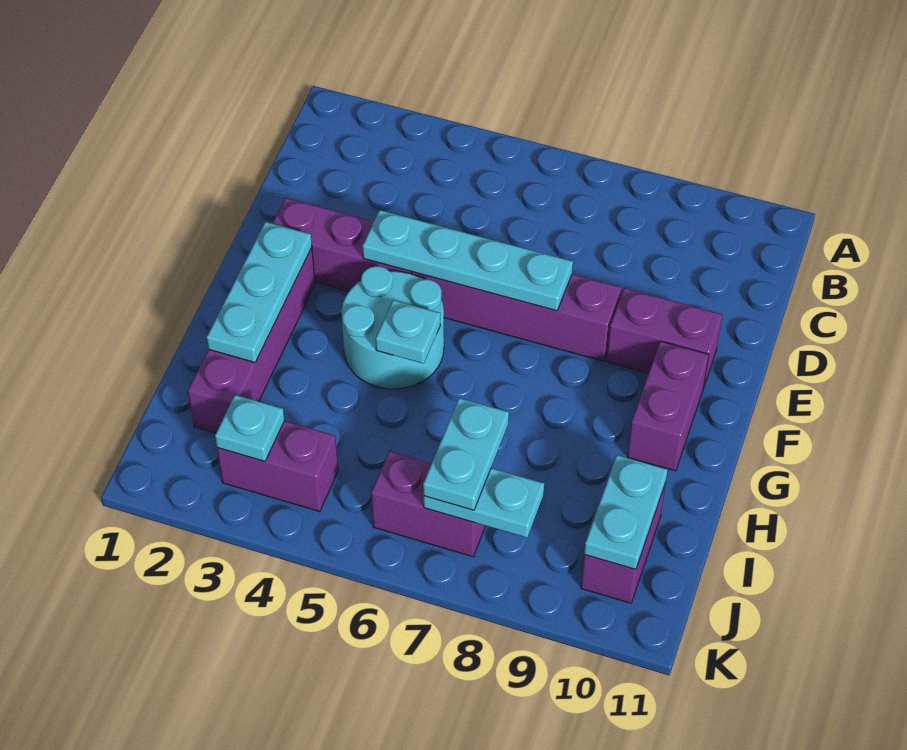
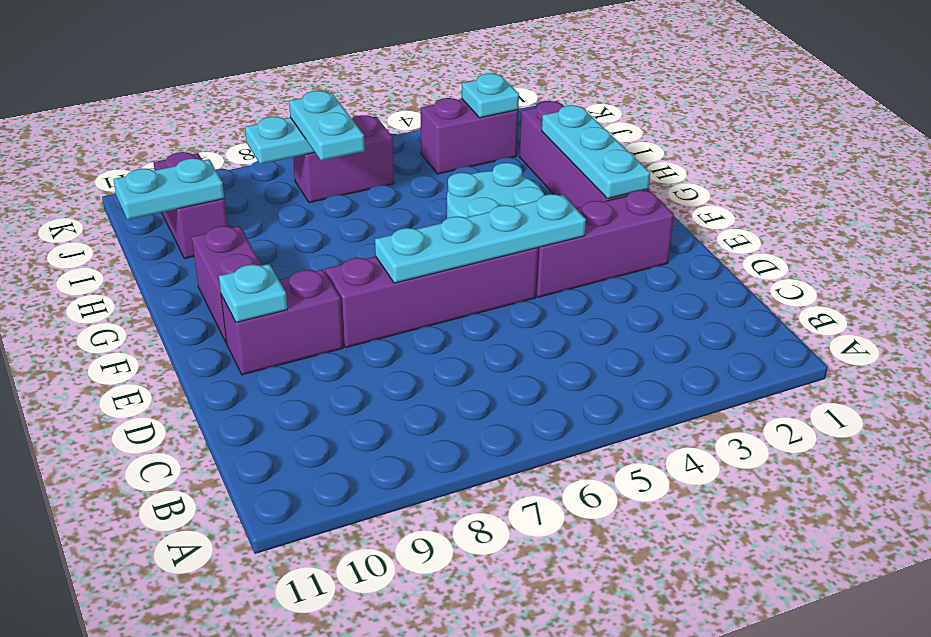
cyan 1x1 plate [376,300,440,364] -> cyan 1x1 plate moved to [219,264,287,322]
cyan 1x2 plate [584,455,668,569] -> cyan 1x2 plate turned to [113,158,224,220]

